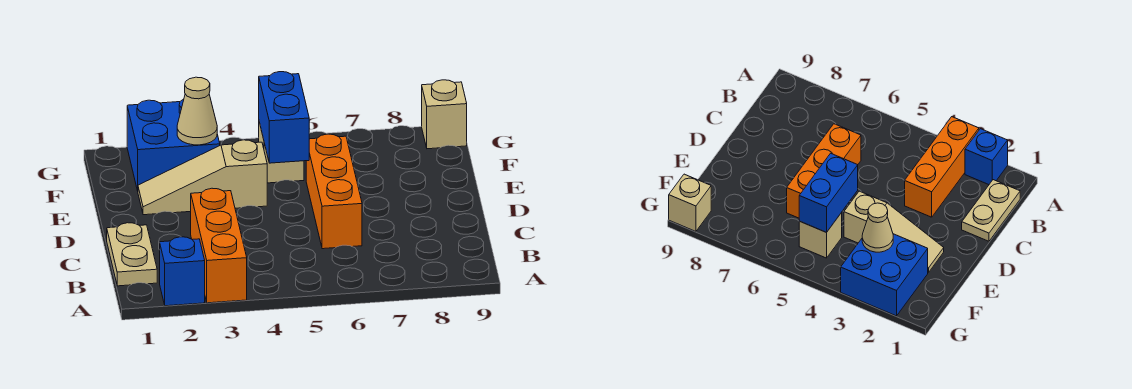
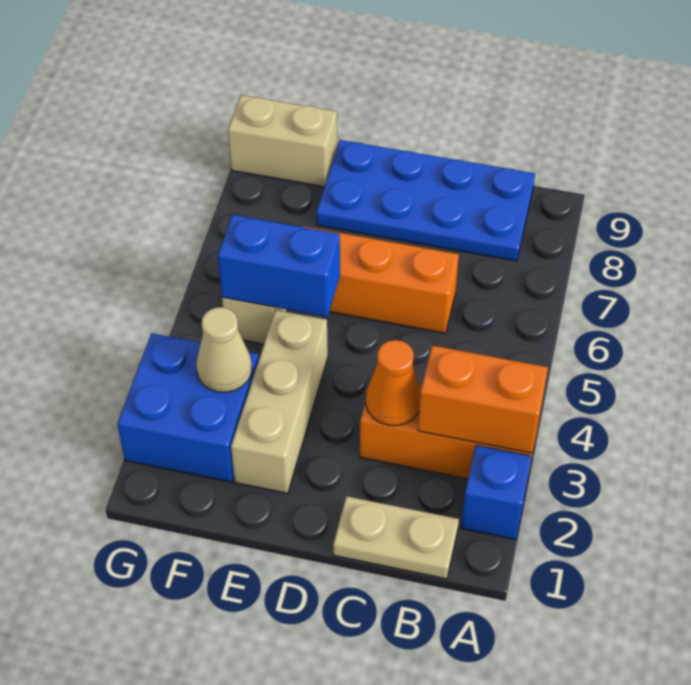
none -> orange 1x2 brick [418,345,548,453]
none -> blue 2x4 plate [316,140,535,261]
none -> orange 1x1 cone [366,340,421,426]
tan 1x3 slope [138,140,267,215] -> tan 1x3 brick [231,310,328,493]
tan 1x1 brick [422,80,467,149] -> tan 1x2 brick [228,95,337,187]

